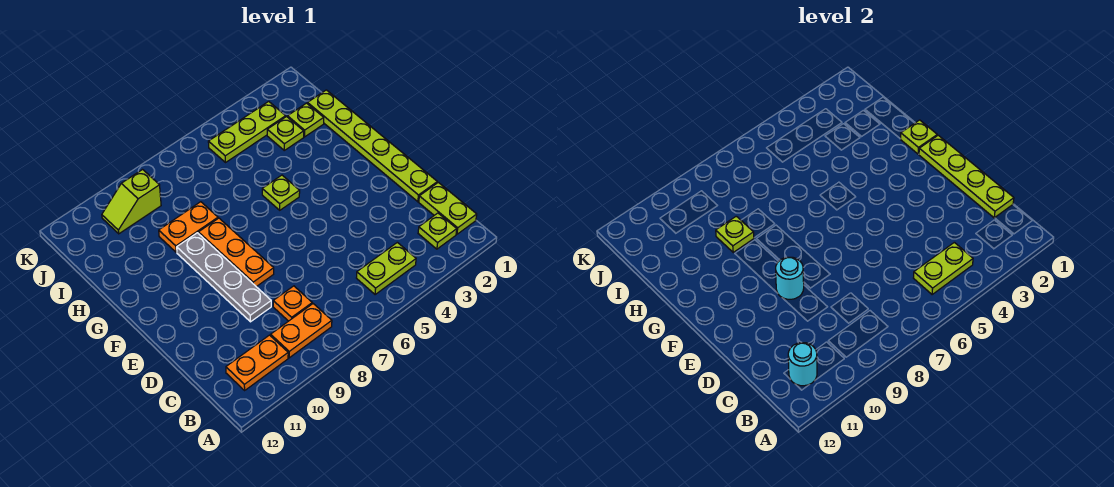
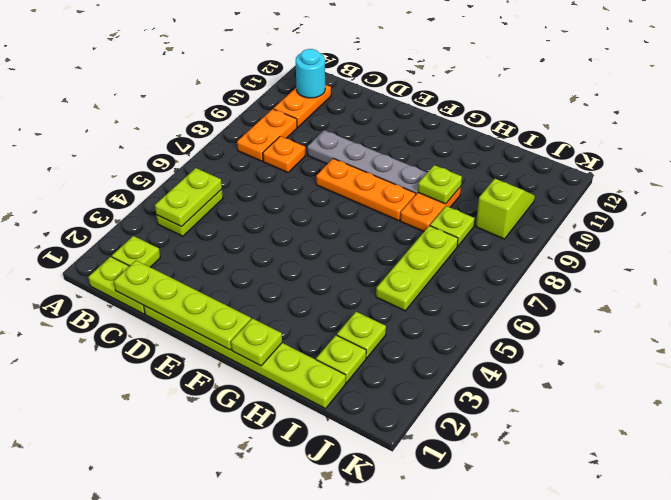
cyan 1x1 round brick [776,257,804,299] -> none
lime 1x1 plate [262,175,300,210] -> lime 1x1 plate moved to [430,206,474,246]
lime 1x3 plate [208,102,286,162] -> lime 1x3 plate moved to [376,226,458,311]

